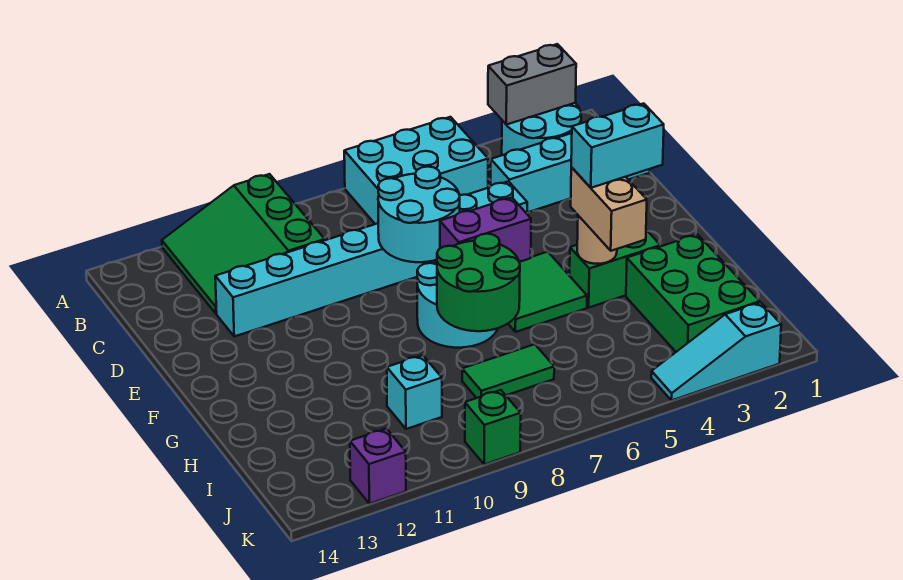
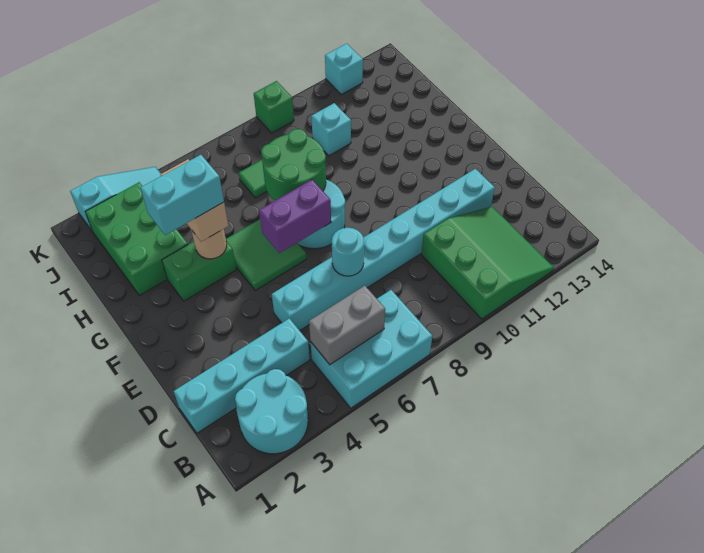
grey 1x2 brick [488,44,576,125] -> grey 1x2 brick moved to [309,286,385,365]
cyan 2x2 round brick [378,167,460,262] -> cyan 1x1 round brick [332,228,364,276]
purple 1x1 brick [350,429,406,504] -> cyan 1x1 brick [325,44,363,94]

